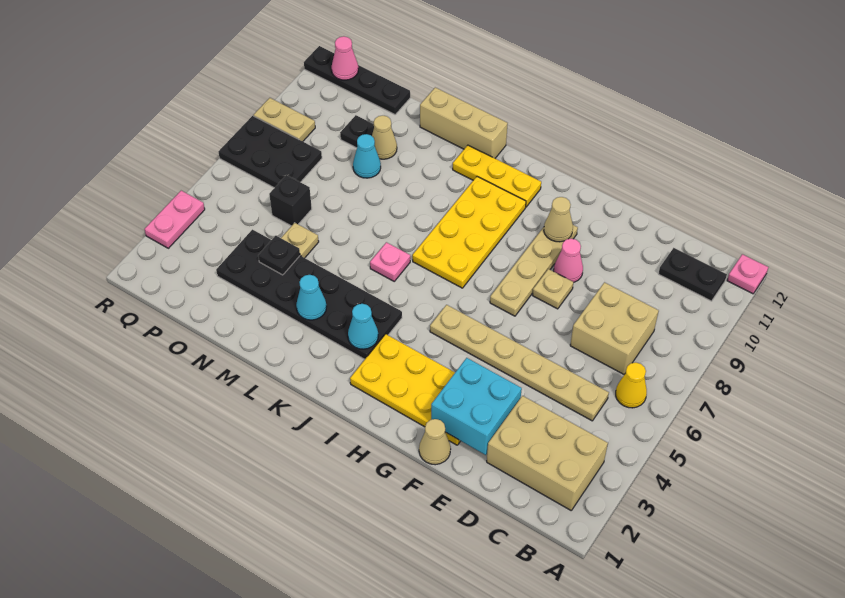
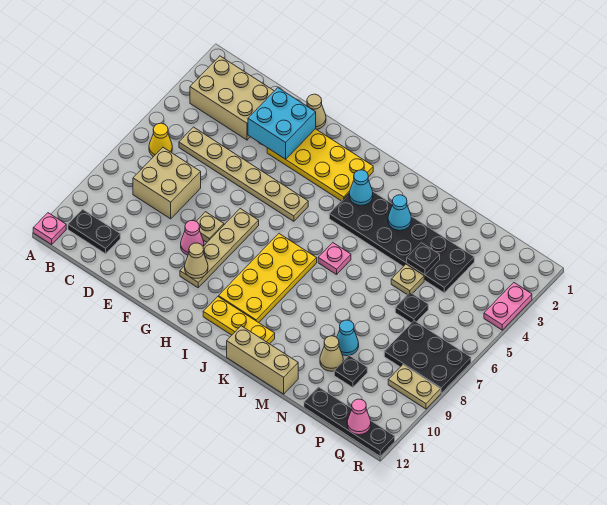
black 1x1 brick [269,175,312,226] -> black 1x1 plate [395,293,428,323]

